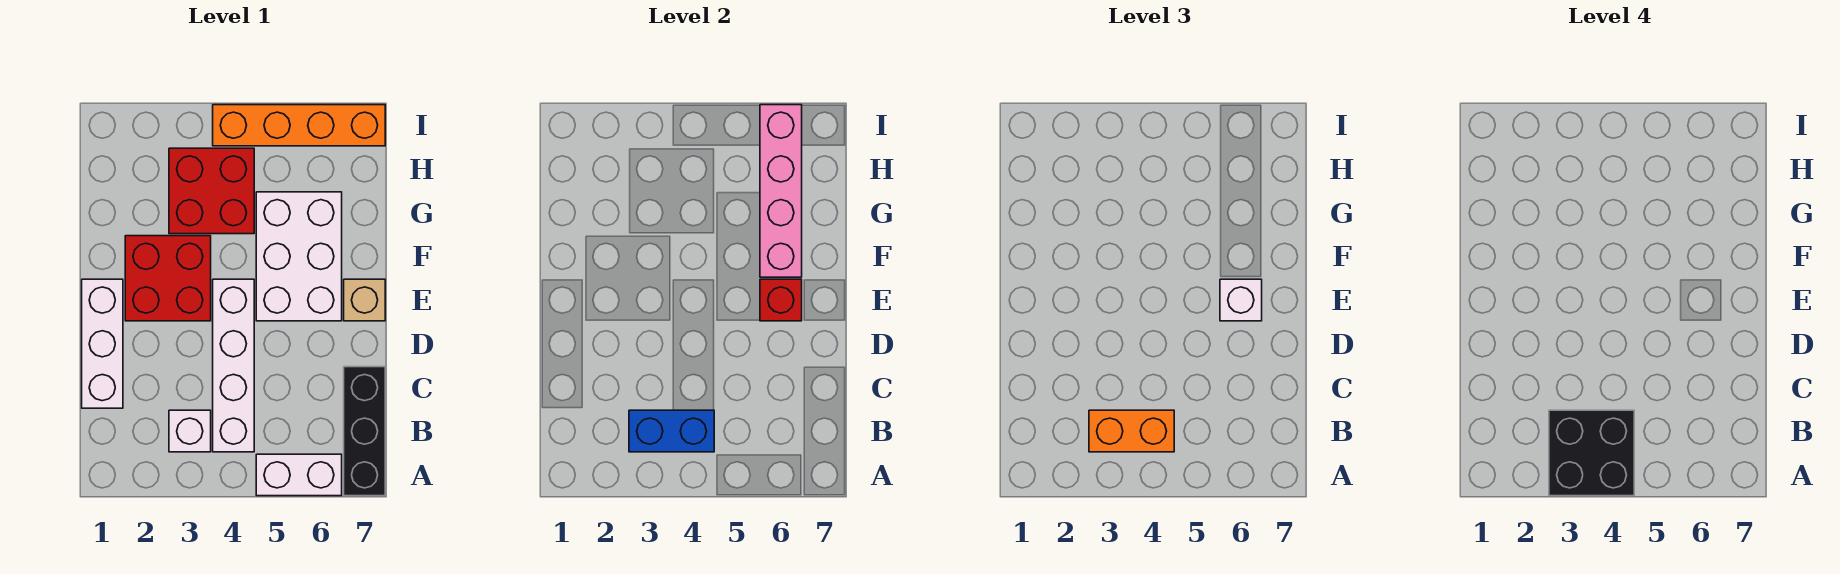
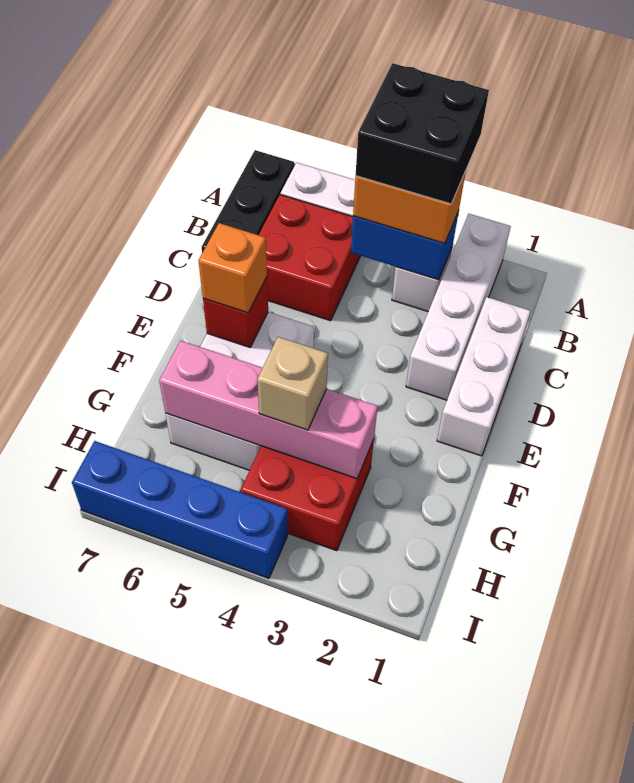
white 1x4 brick [213,279,254,452] -> white 1x4 brick moved to [406,214,511,400]
red 2x2 brick [125,236,211,321] -> red 2x2 brick moved to [259,195,360,321]
white 1x1 brick [1220,279,1262,321] -> orange 1x1 brick [198,223,267,313]
tan 1x1 brick [344,279,385,321] -> tan 1x1 brick moved to [257,337,328,430]
pink 1x4 brick [760,105,802,277] -> pink 1x4 brick turned to [159,341,378,479]
orange 1x4 brick [213,105,385,146] -> blue 1x4 brick [72,441,288,578]

